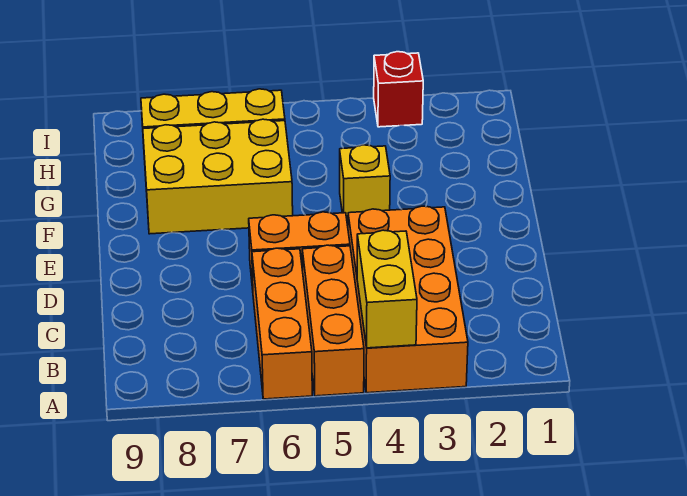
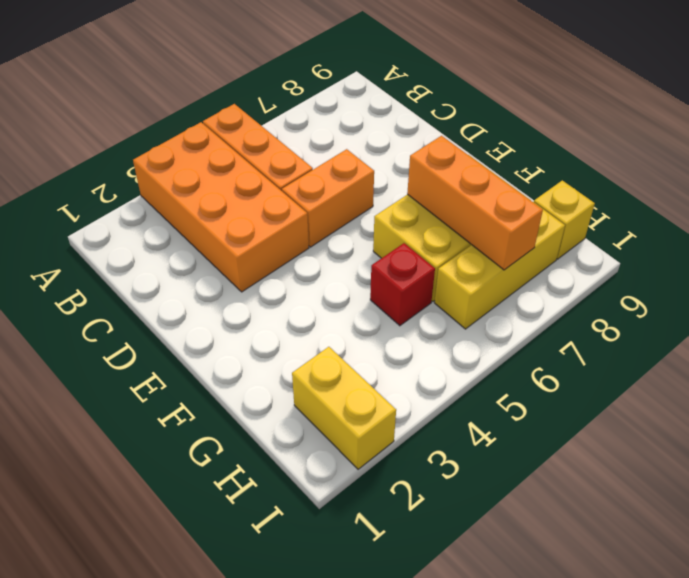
yellow 1x2 brick [357,230,417,348] -> yellow 1x2 brick moved to [292,347,396,469]
orange 1x3 brick [252,248,312,399] -> orange 1x3 brick moved to [407,136,543,270]
yellow 1x1 brick [340,145,390,222] -> yellow 1x1 brick moved to [534,180,595,259]
red 1x1 brick [374,52,423,127] -> red 1x1 brick moved to [370,243,435,326]

